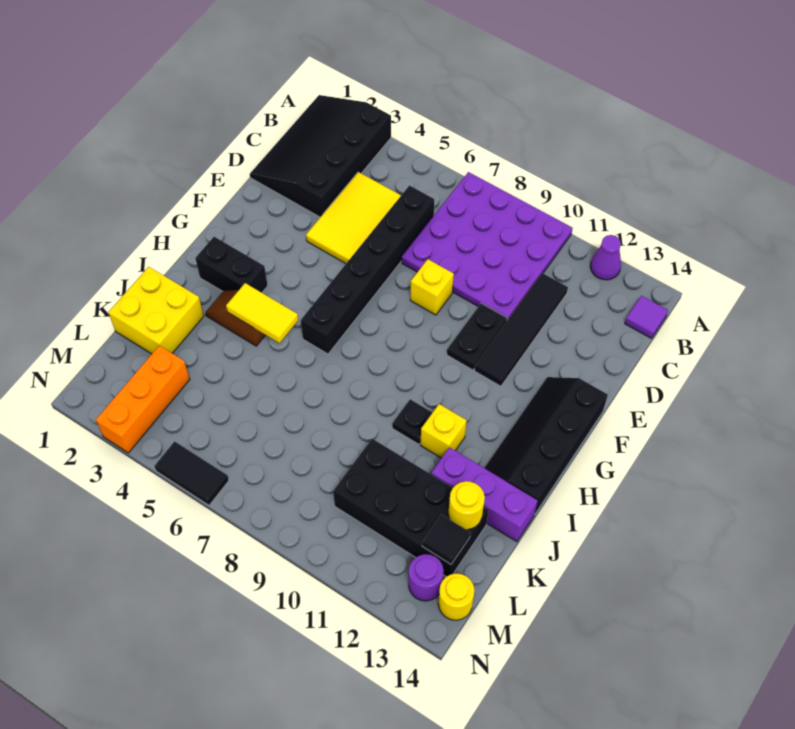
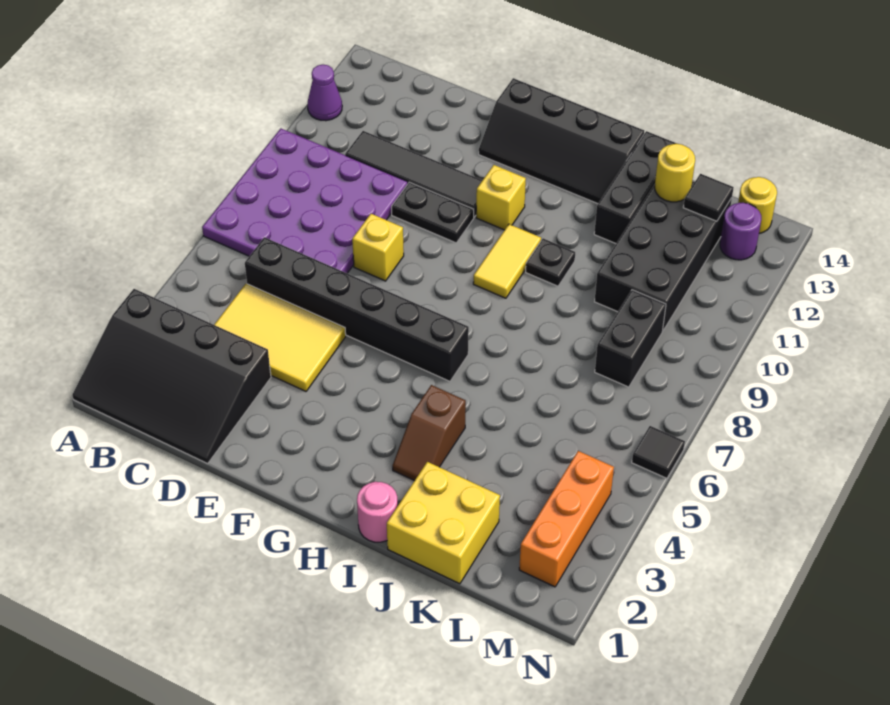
purple 1x1 tile [625,296,668,338] -> none
black 1x2 brick [195,237,268,293] -> black 1x2 brick moved to [595,290,666,387]
none -> pink 1x1 round brick [357,482,398,542]
yellow 1x2 tile [226,283,298,343] -> yellow 1x2 tile moved to [473,224,541,298]
yellow 1x1 brick [421,404,467,458] -> yellow 1x1 brick moved to [476,165,526,230]
purple 1x3 brick [431,447,538,542] -> black 1x3 brick [594,131,677,244]
orange 1x3 brick [96,346,190,453] -> orange 1x3 brick turned to [519,451,614,587]
black 1x2 tile [155,442,229,505] -> black 1x1 tile [632,426,685,478]

